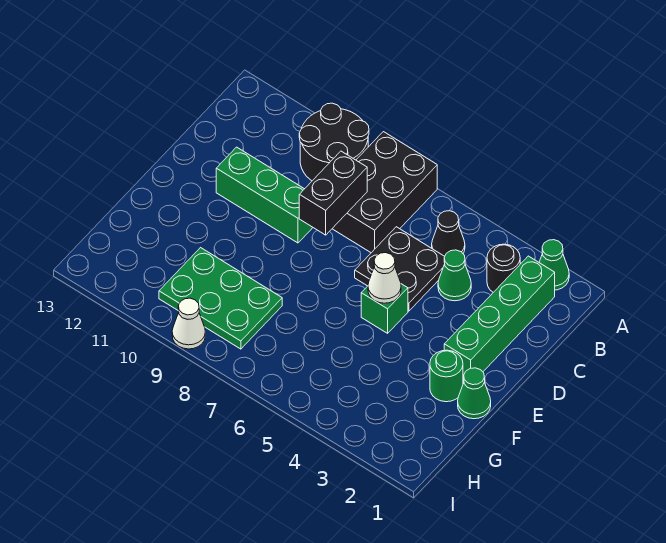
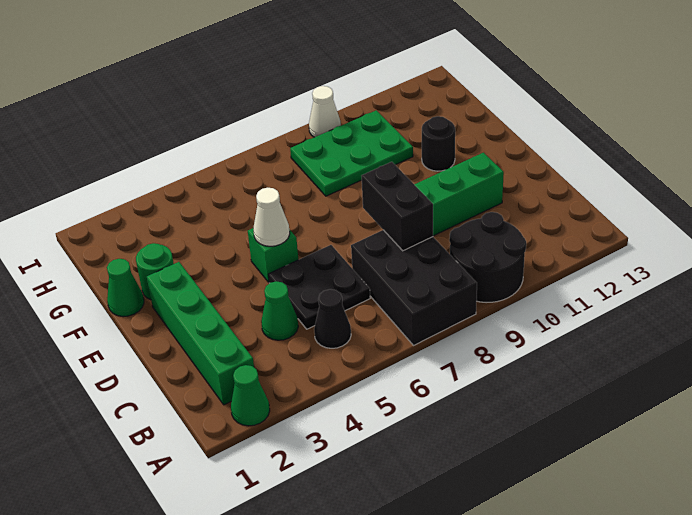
black 1x1 round brick [487,244,520,292] -> black 1x1 round brick moved to [422,116,455,171]

